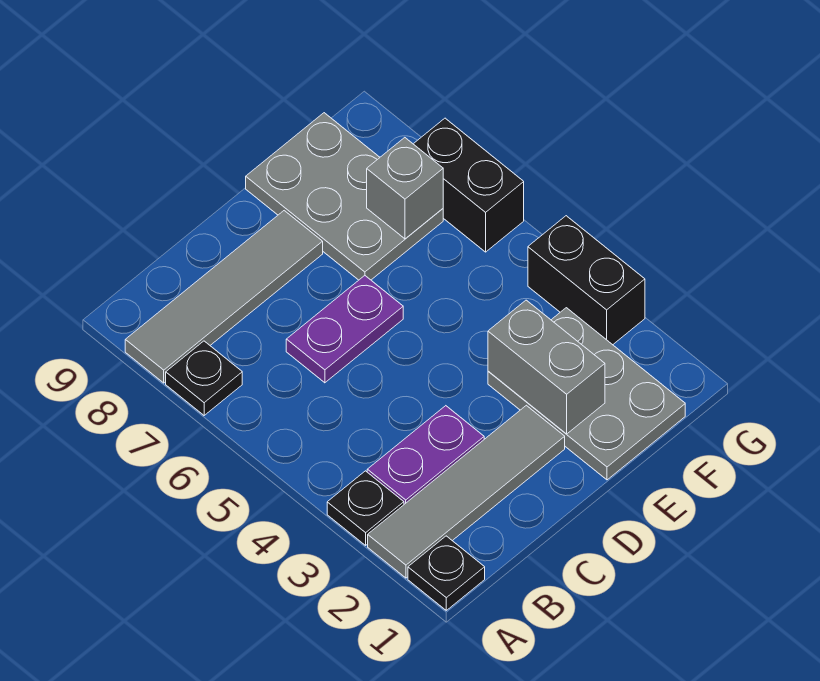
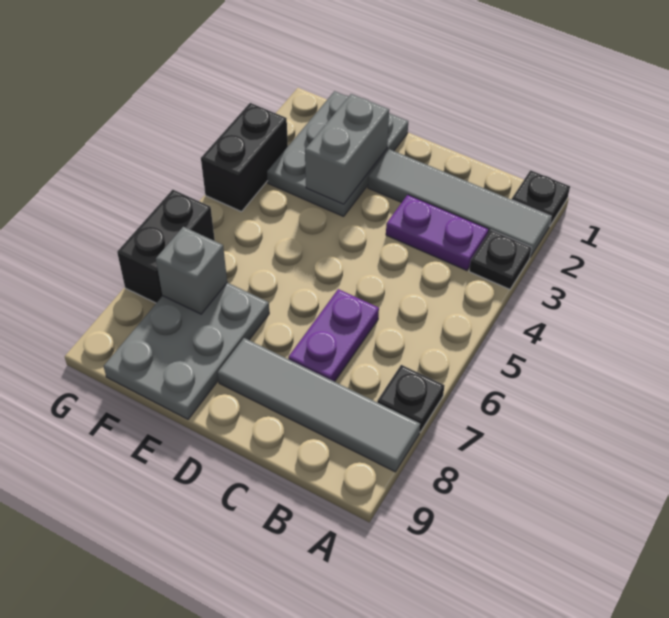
purple 1x2 plate [286,276,403,383] -> purple 1x2 plate turned to [288,289,379,382]

